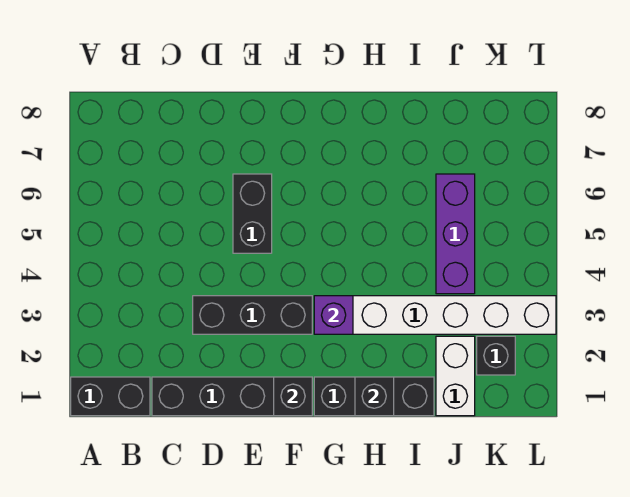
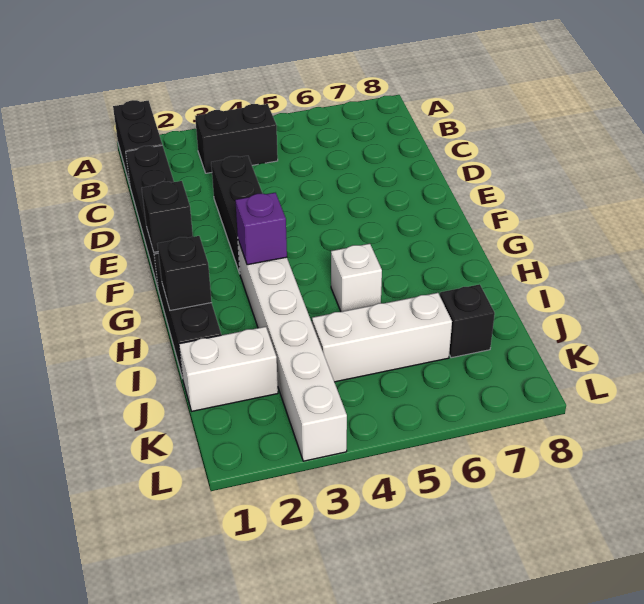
black 1x2 brick [233,174,272,253] -> black 1x2 brick moved to [195,104,278,173]
none -> white 1x1 brick [331,244,382,312]
purple 1x3 brick [436,174,475,294] -> white 1x3 brick [312,293,452,382]
black 1x1 brick [477,336,515,375] -> black 1x1 brick moved to [440,284,495,358]

